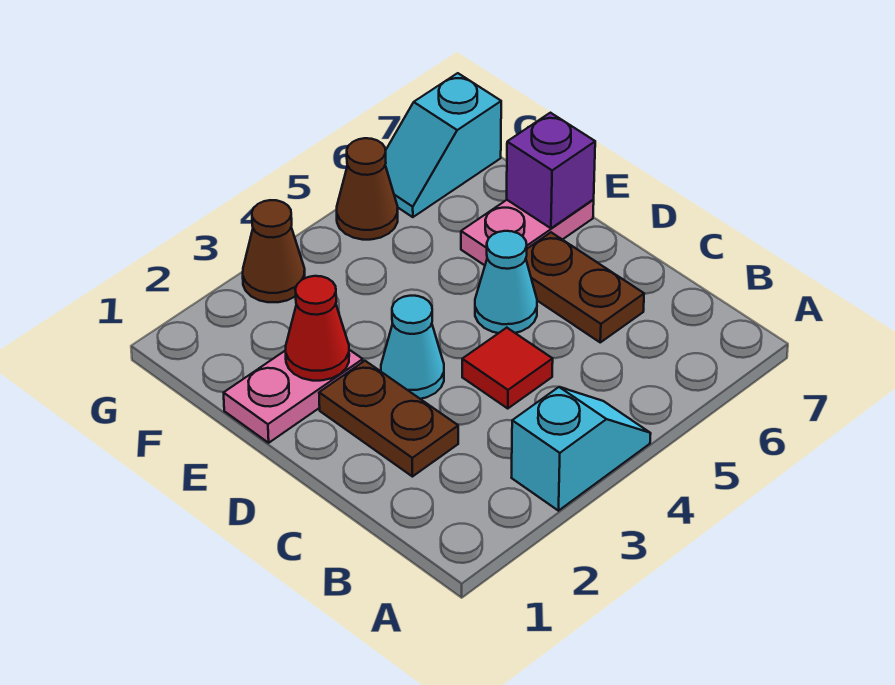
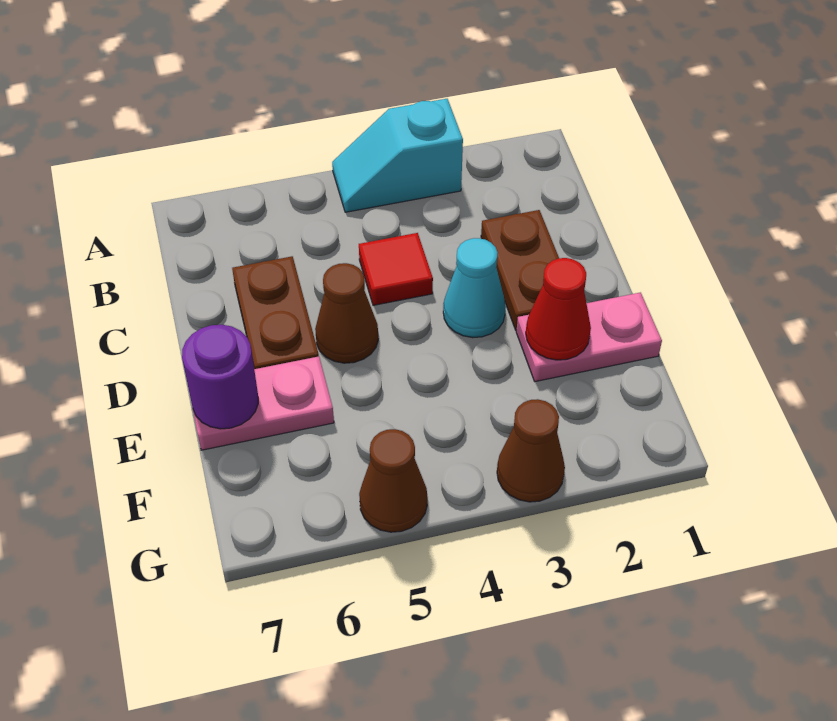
cyan 1x1 cone [475,231,537,333] -> brown 1x1 cone [315,263,378,363]
purple 1x1 brick [507,113,595,228] -> purple 1x1 round brick [182,325,258,429]
cyan 1x2 slope [385,73,501,217] -> none

